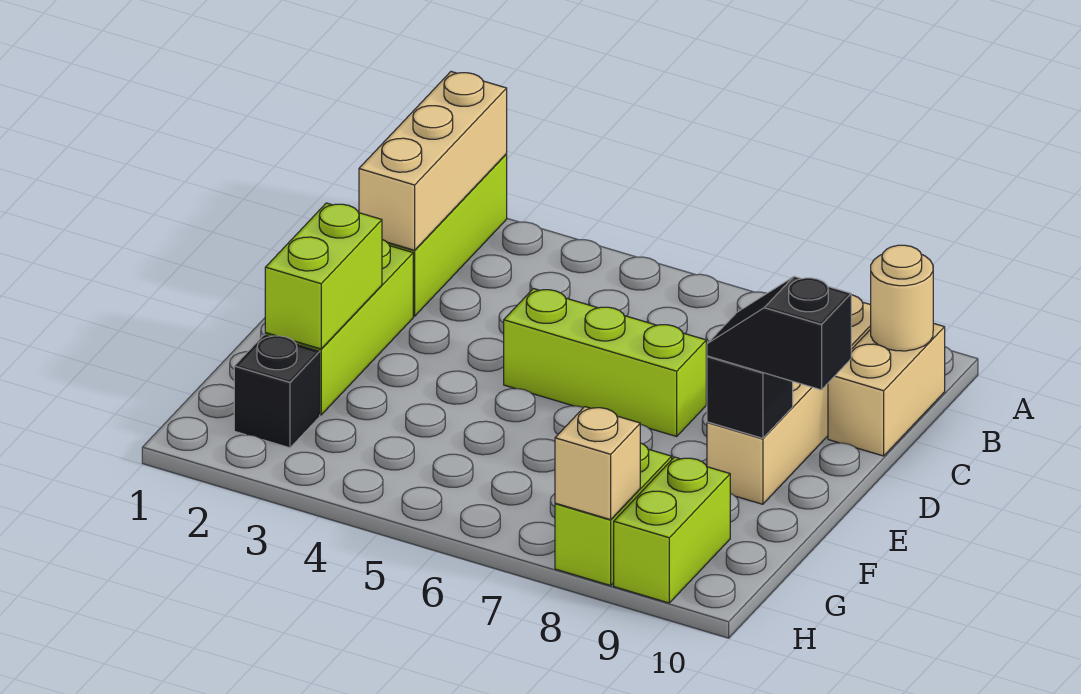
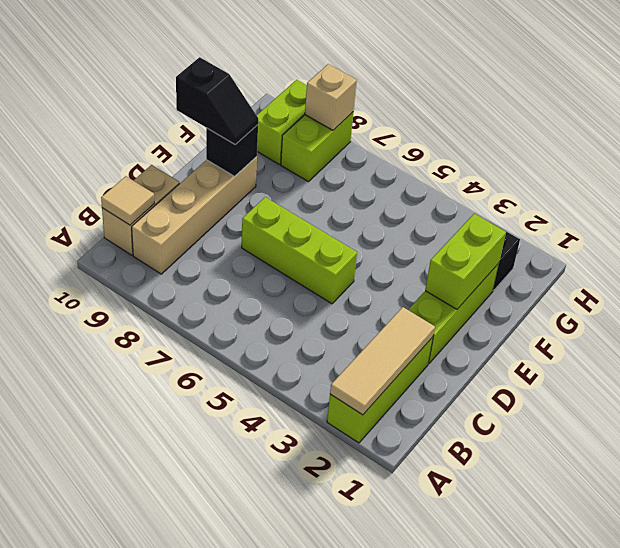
tan 1x3 brick [359,72,507,250] -> tan 1x3 tile [330,307,435,415]
tan 1x1 round brick [871,245,933,351] -> tan 1x1 tile [101,176,155,225]

